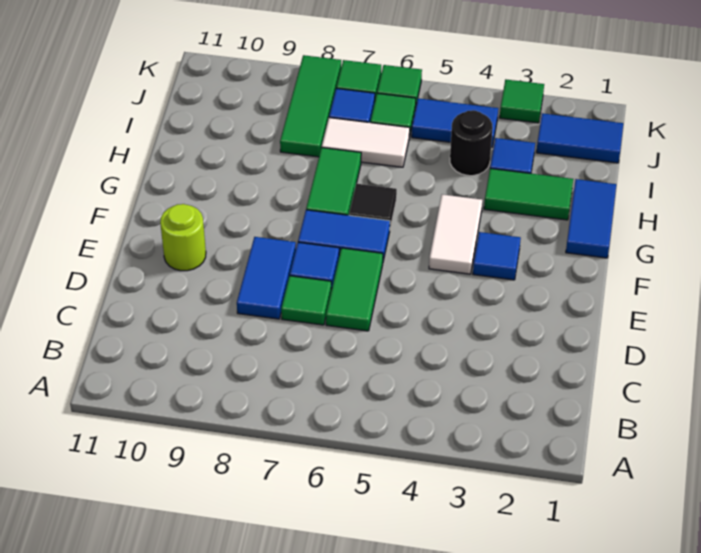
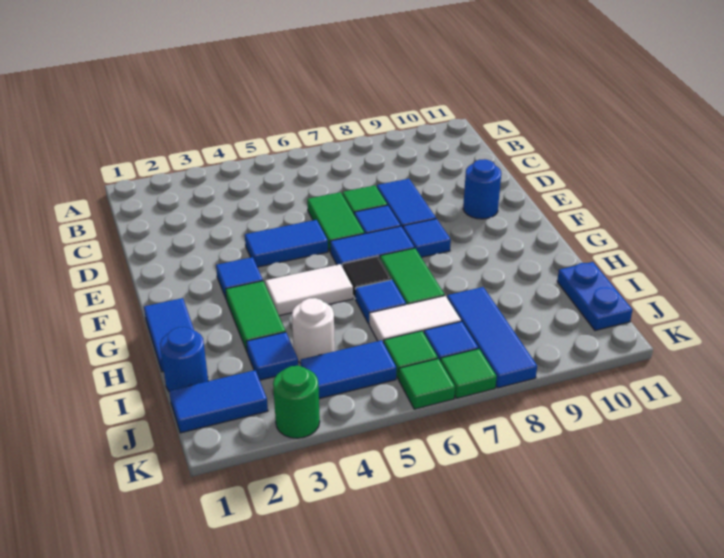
none -> blue 1x2 tile [245,220,328,267]
lime 1x1 round brick [160,204,206,271] -> blue 1x1 round brick [463,159,501,219]
white 1x2 tile [429,194,482,274] -> white 1x2 tile turned to [265,264,353,316]
none -> blue 1x1 tile [403,219,451,257]
green 1x2 tile [484,169,573,220] -> green 1x2 tile turned to [226,281,286,351]
none -> blue 1x1 tile [355,280,406,324]
none -> blue 1x1 round brick [160,327,208,391]
black 1x1 round brick [450,110,493,176] -> white 1x1 round brick [292,298,335,363]
green 1x3 tile [280,55,341,157] -> blue 1x3 tile [447,287,537,388]
none -> blue 1x2 plate [557,262,632,330]
green 1x1 tile [500,80,544,123] -> green 1x1 round brick [273,366,320,438]

